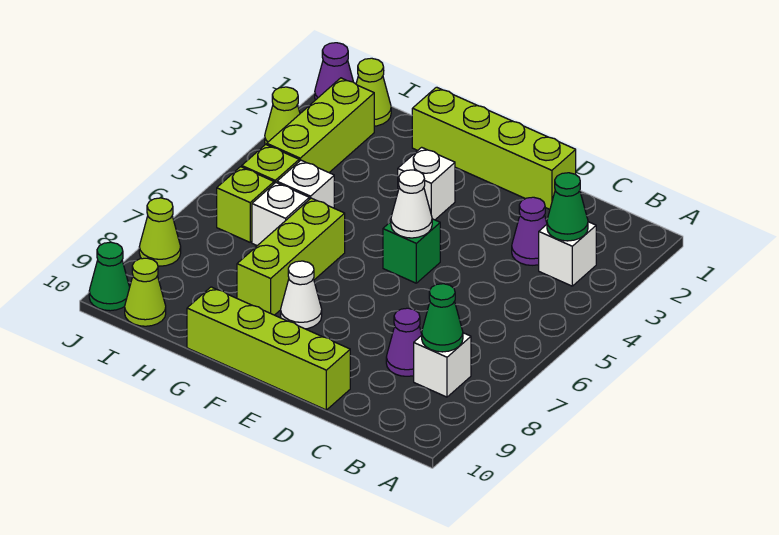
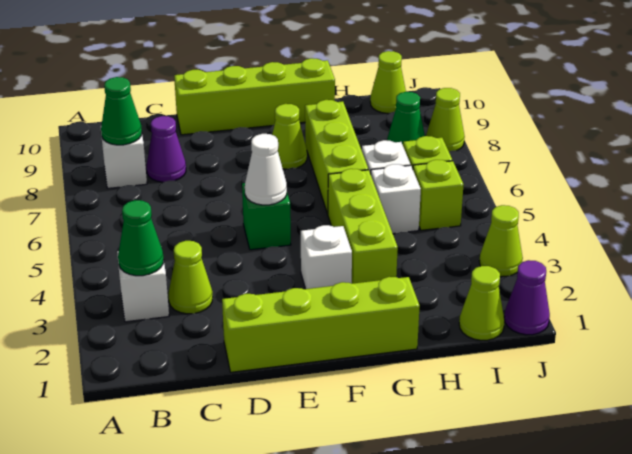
purple 1x1 cone [512,197,547,265] -> lime 1x1 cone [169,241,212,314]
white 1x1 cone [281,261,322,329] -> lime 1x1 cone [272,104,307,169]
lime 1x3 brick [267,78,374,172] -> lime 1x3 brick moved to [328,169,398,284]
green 1x1 cone [89,242,130,311] -> green 1x1 cone moved to [387,92,425,145]

